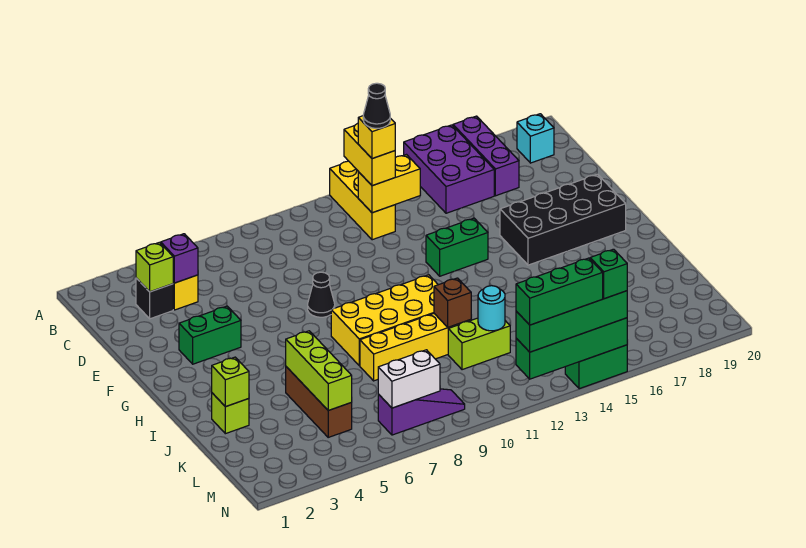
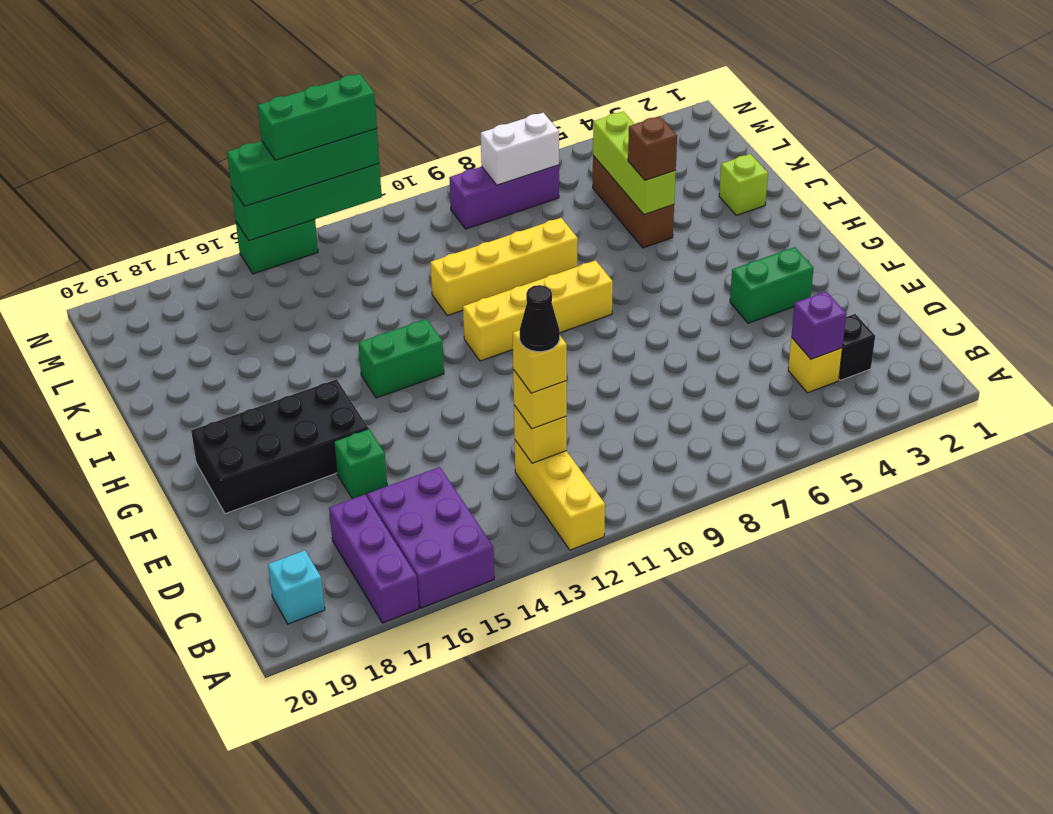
yellow 1x2 brick [344,123,395,186] -> yellow 1x1 brick [513,370,567,429]
lime 1x1 brick [136,242,173,292] -> none
yellow 1x2 brick [358,155,420,213] -> yellow 1x1 brick [514,405,567,463]
black 1x1 cone [308,272,335,317] -> none
green 1x2 brick [426,218,488,276] -> green 1x2 brick moved to [359,319,444,398]
yellow 2x4 brick [331,275,438,366] -> yellow 1x4 brick [463,260,613,361]
lime 1x1 brick [212,357,249,407] -> none
brown 1x1 brick [434,278,471,327] -> brown 1x1 brick moved to [628,116,677,180]
lime 1x2 brick [448,318,510,370] -> none
cyan 1x1 round brick [478,286,505,331] -> none
purple 1x3 slope [378,389,465,435] -> purple 1x3 brick [449,165,559,229]
green 1x1 brick [590,249,627,299] -> green 1x1 brick moved to [334,429,387,499]

